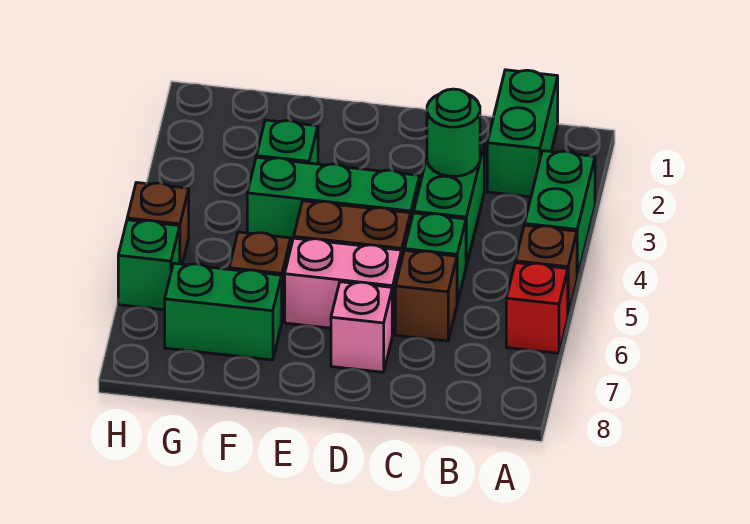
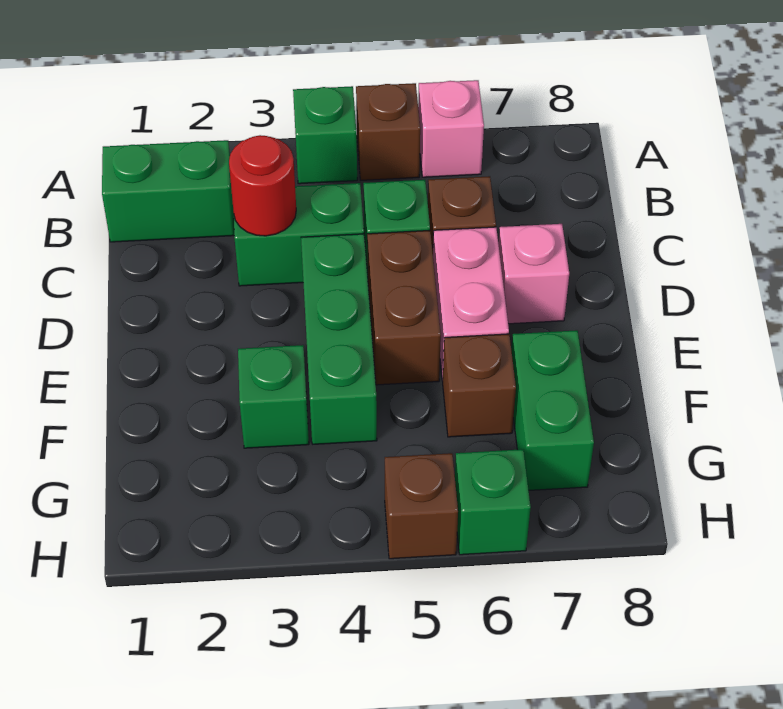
green 1x2 brick [525,151,595,278] -> green 1x1 brick [293,86,357,184]
red 1x1 brick [506,263,568,353] -> pink 1x1 brick [418,80,484,177]
green 1x1 round brick [427,89,480,176] -> red 1x1 round brick [229,135,296,236]

